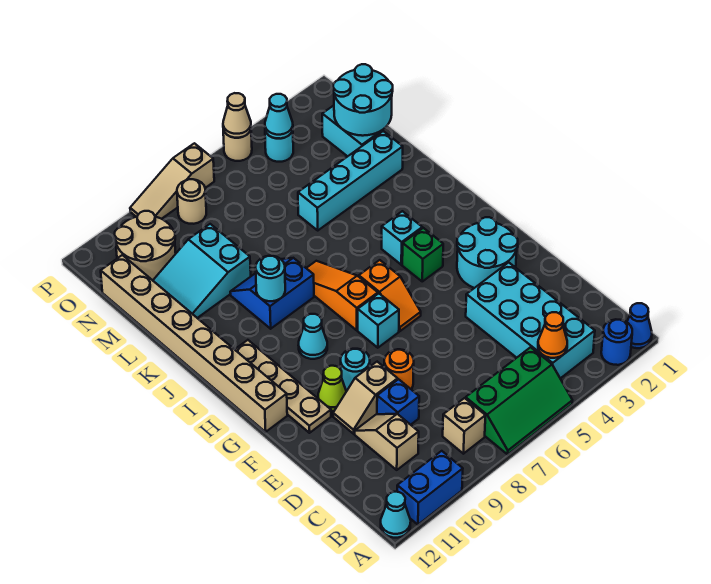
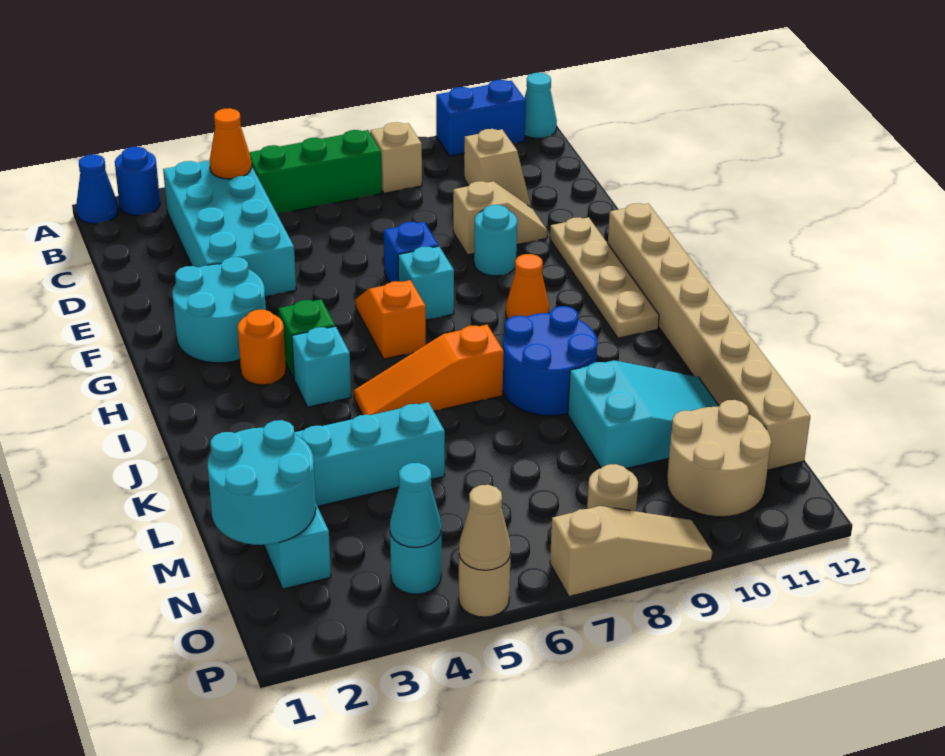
blue 1x1 brick [377,379,419,425] -> blue 1x1 brick moved to [384,222,439,282]
orange 1x1 round brick [384,349,414,389] -> orange 1x1 round brick moved to [238,310,286,385]
lime 1x1 cone [318,366,346,411] -> none
orange 1x3 slope [307,261,378,330] -> orange 1x3 slope turned to [354,325,504,415]
cyan 1x1 cone [298,314,327,359] -> orange 1x1 cone [506,254,549,319]
blue 2x2 slope [230,258,314,329] -> blue 2x2 round brick [503,306,597,416]
cyan 1x1 round brick [256,256,285,301] -> none

